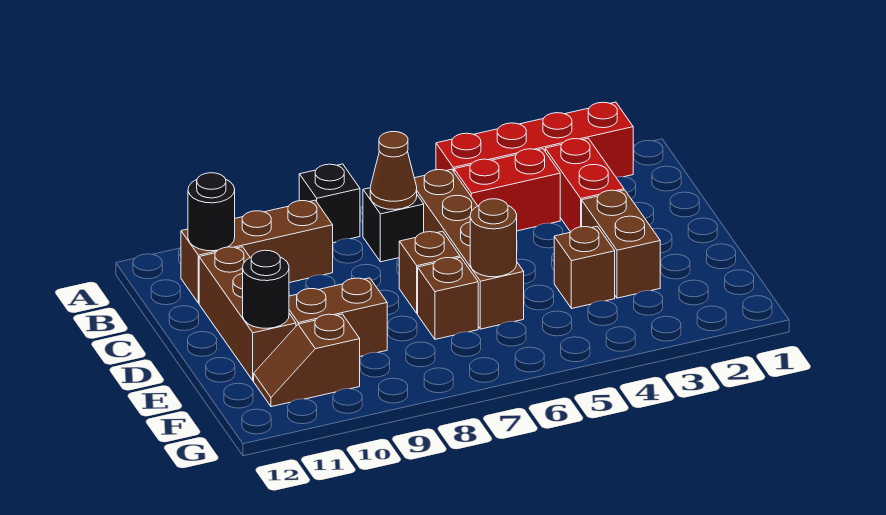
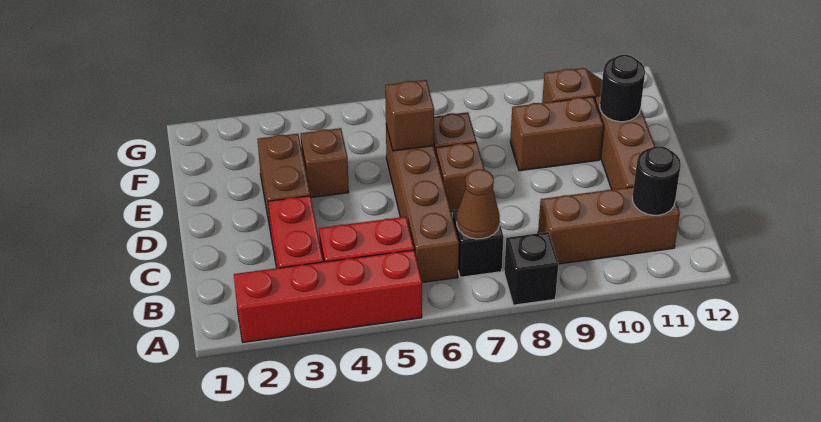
brown 1x1 round brick [470,199,517,277] -> brown 1x1 brick [385,80,434,151]

